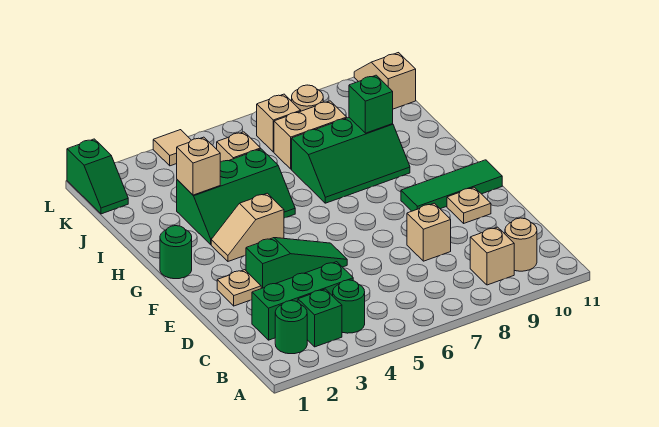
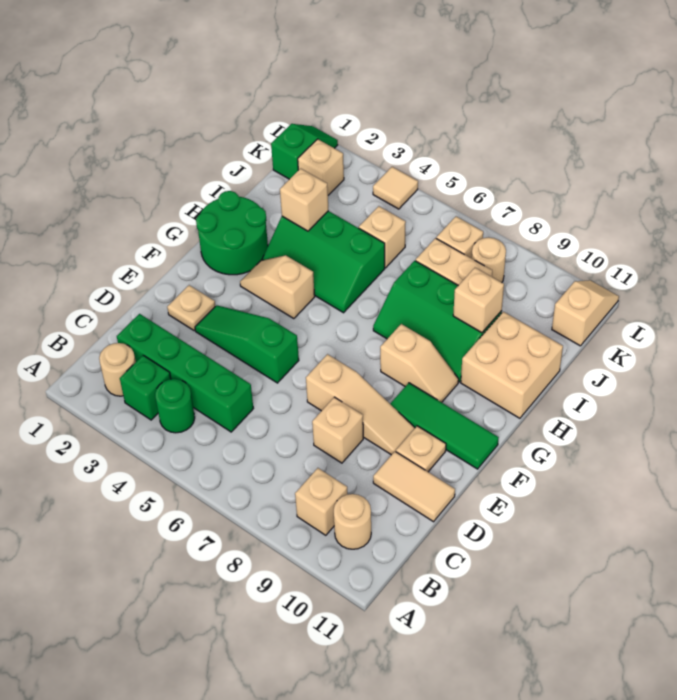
green 1x1 round brick [275,301,307,354] -> tan 1x1 round brick [99,343,136,396]
green 1x3 brick [252,262,353,340] -> green 1x4 brick [117,314,253,432]
none -> tan 1x2 tile [373,451,455,522]
green 1x3 slope [246,238,347,288] -> green 1x3 slope turned to [195,305,299,383]
none -> tan 1x3 slope [306,354,415,455]
green 1x1 round brick [160,226,192,279] -> green 2x2 round brick [196,191,268,275]
none -> tan 1x2 slope [380,324,459,402]
none -> tan 2x2 brick [461,312,563,418]
green 1x1 brick [349,75,393,133] -> tan 1x1 brick [453,268,504,333]
green 1x2 slope [67,139,128,214] -> green 1x2 slope turned to [271,124,338,179]
none -> tan 1x1 brick [298,139,344,195]

